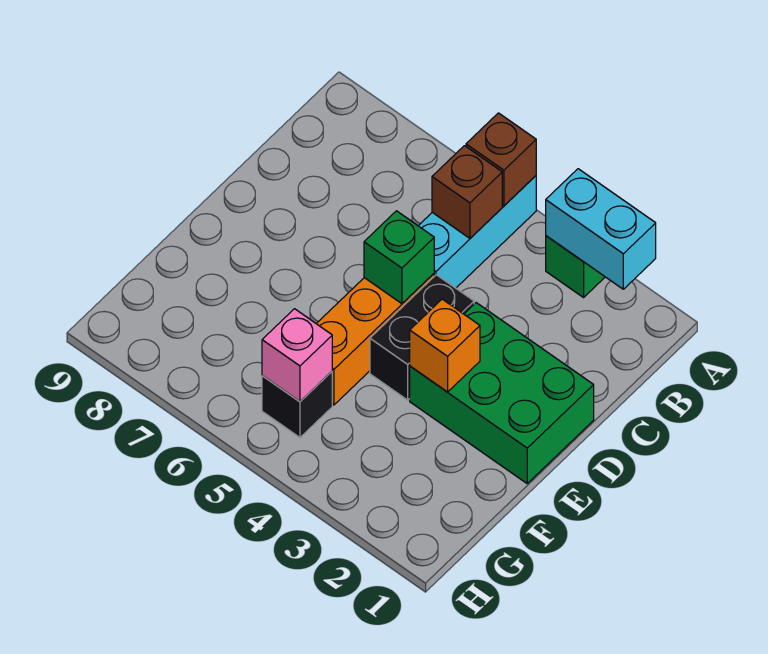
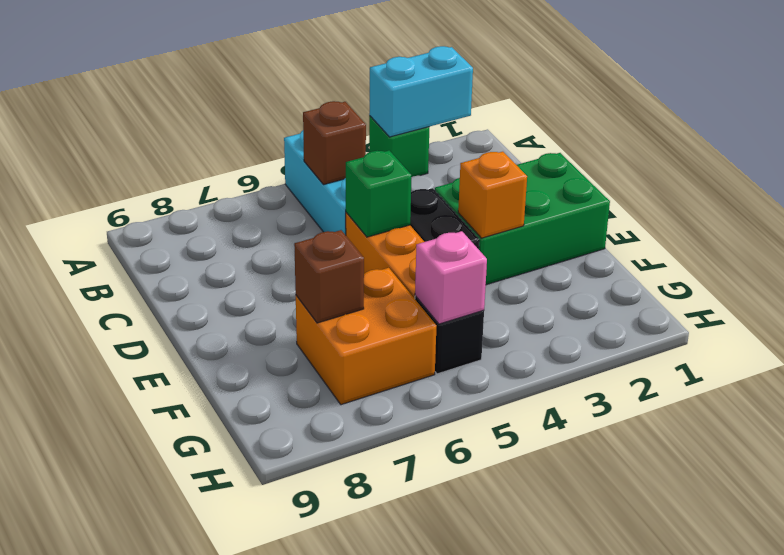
brown 1x1 brick [466,113,536,206] -> brown 1x1 brick moved to [294,230,364,323]
none -> orange 2x2 brick [296,268,436,405]

